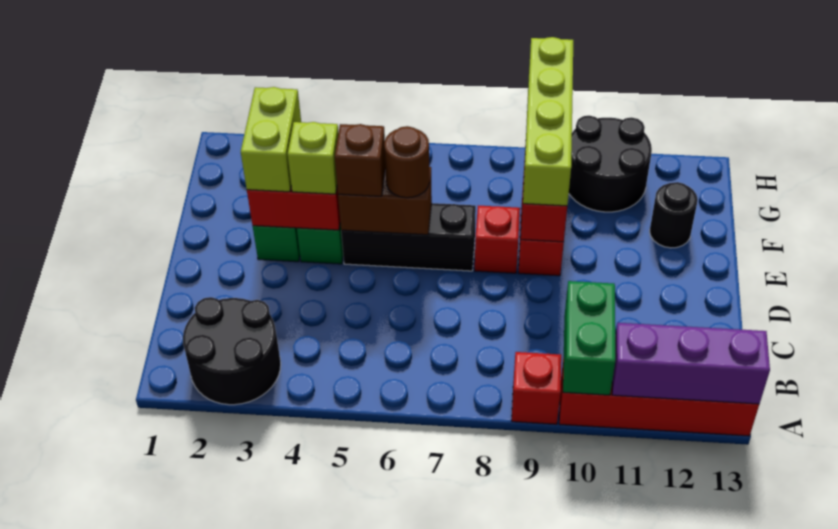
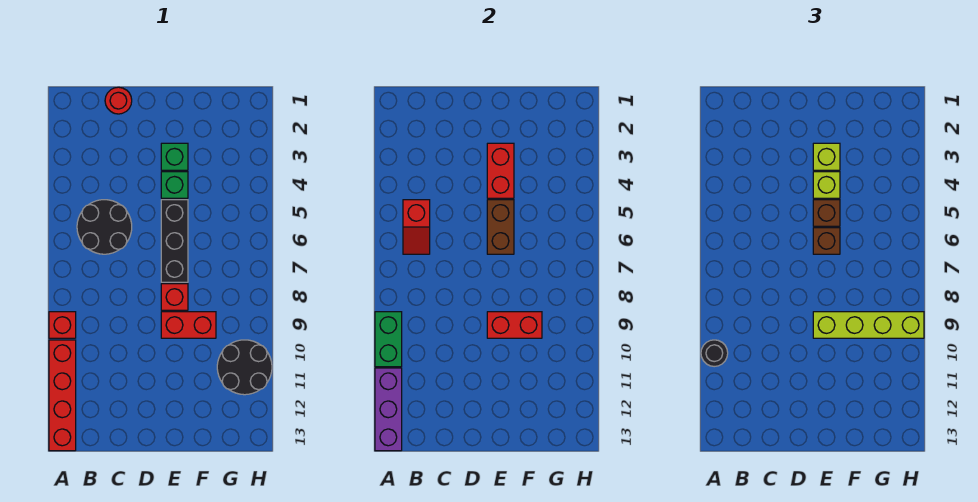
black 2x2 round brick [183,297,281,405] -> black 2x2 round brick moved to [77,200,132,254]
green 1x2 brick [563,281,615,395] -> green 1x2 brick turned to [375,312,402,367]
none -> red 1x2 slope [403,200,430,254]
none -> red 1x1 round brick [105,87,132,114]
lime 1x2 brick [241,87,301,192] -> lime 1x1 brick [813,143,840,170]
brown 1x1 round brick [384,126,430,198] -> brown 1x1 brick [813,228,840,254]
black 1x1 round brick [650,182,698,248] -> black 1x1 round brick moved to [701,340,728,367]

